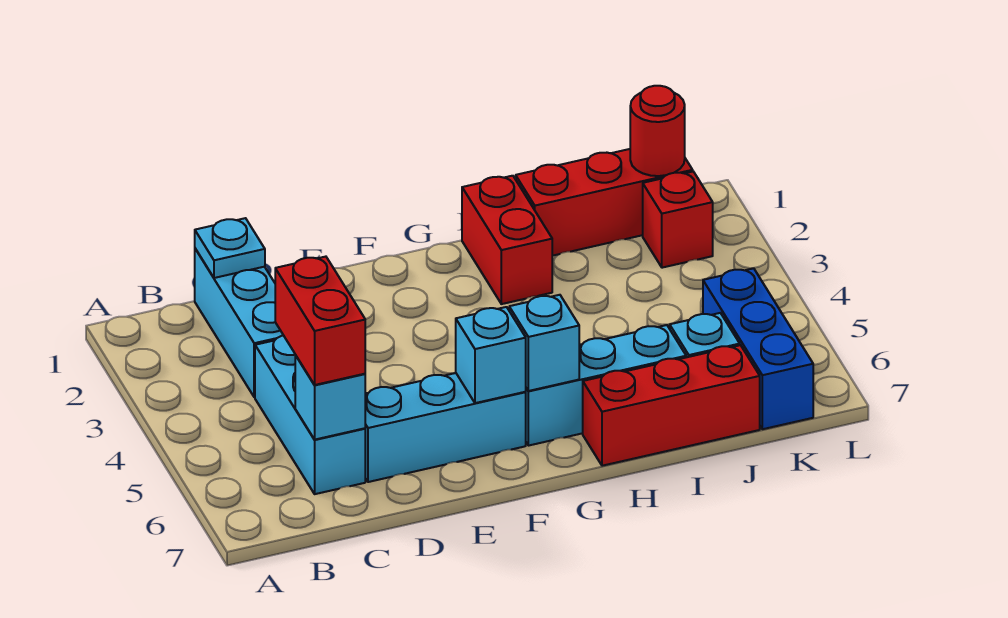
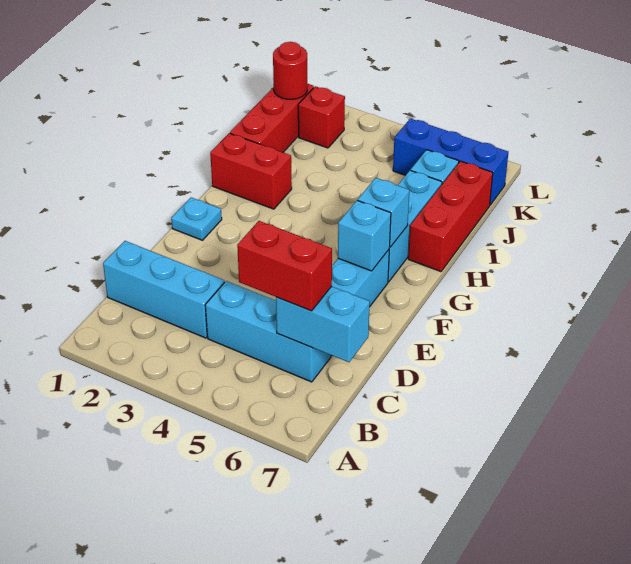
cyan 1x1 plate [195,218,265,278] -> cyan 1x1 plate moved to [171,198,222,240]
cyan 1x1 brick [295,355,365,440] -> cyan 1x2 brick [276,286,370,362]

